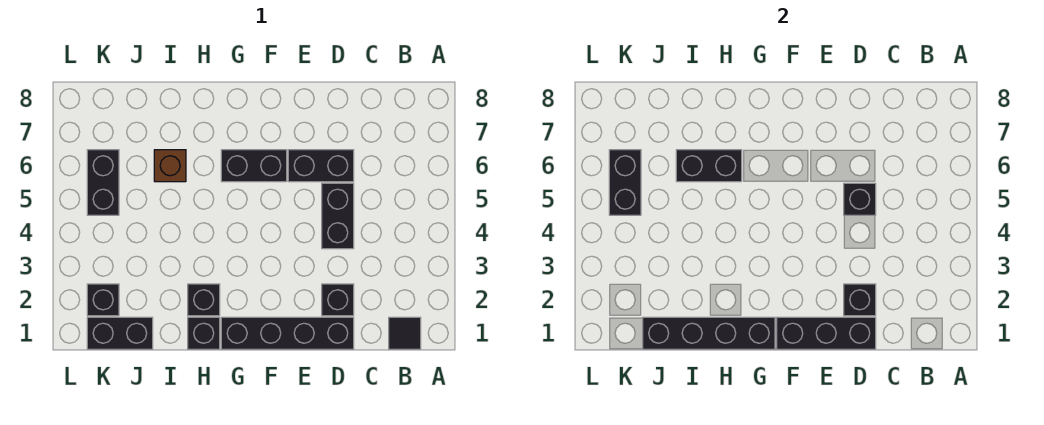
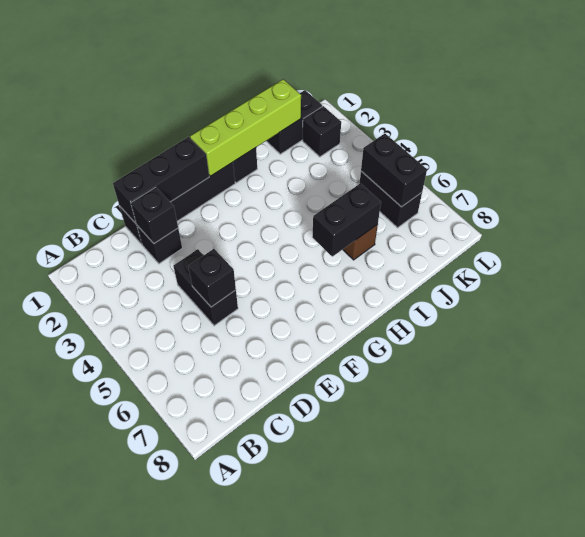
black 1x1 tile [389,317,421,349] -> none
black 1x2 brick [288,150,354,182] -> none
black 1x2 brick [221,150,287,182] -> none
black 1x4 brick [643,317,775,349] -> lime 1x4 brick [190,79,301,176]
black 1x1 brick [188,284,220,316] -> none

